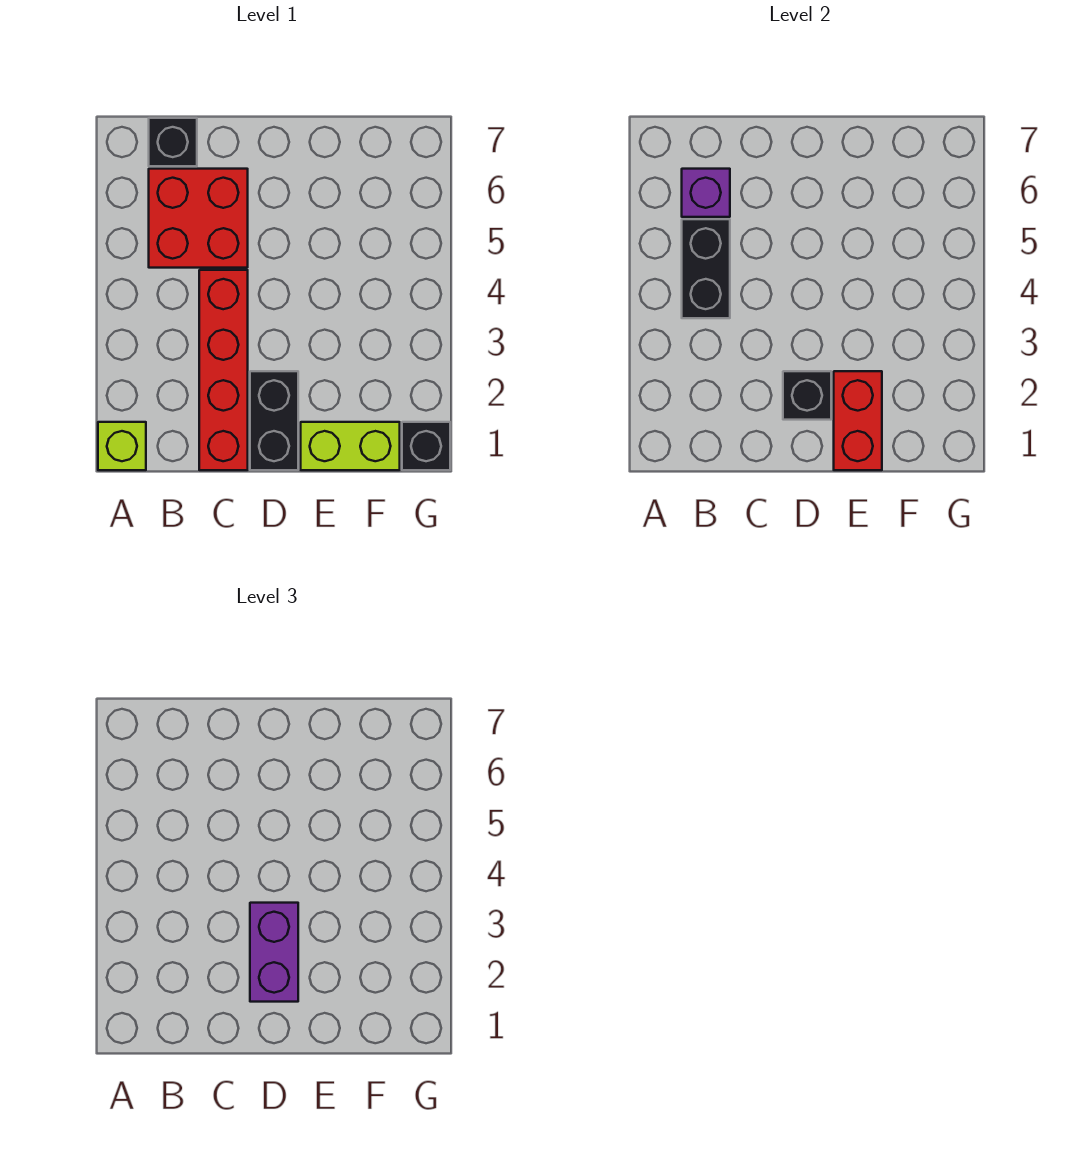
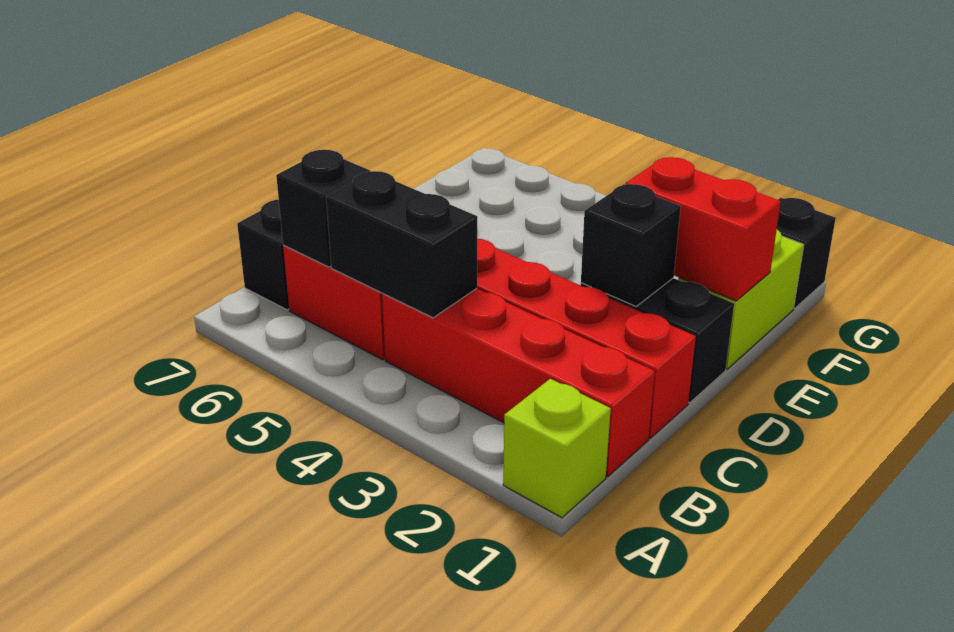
none -> red 1x4 brick [382,289,655,477]
purple 1x1 brick [682,169,730,217] -> black 1x1 brick [276,150,370,267]
purple 1x2 brick [250,903,298,1002] -> none

